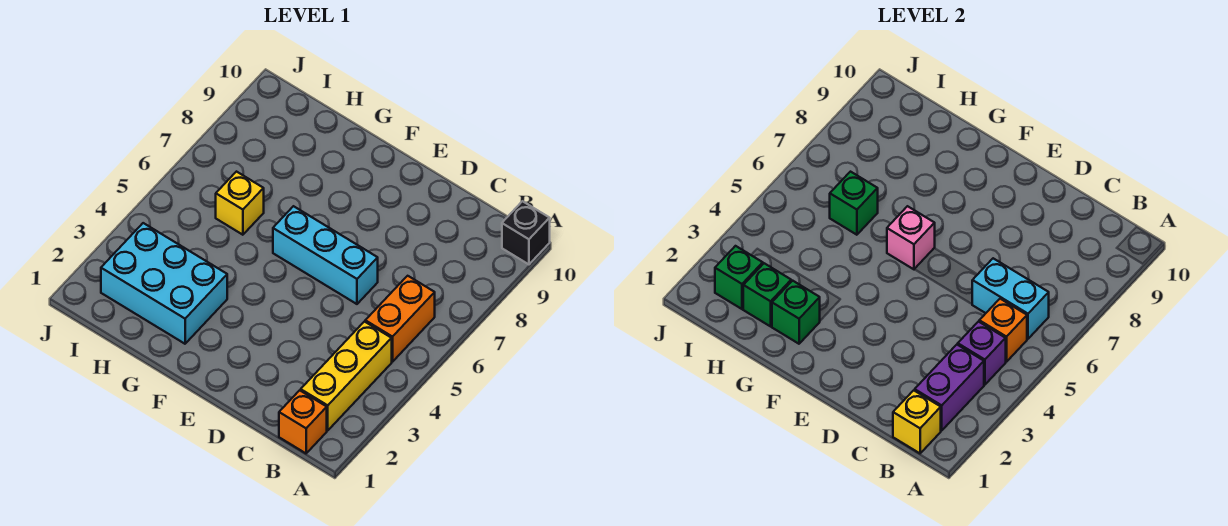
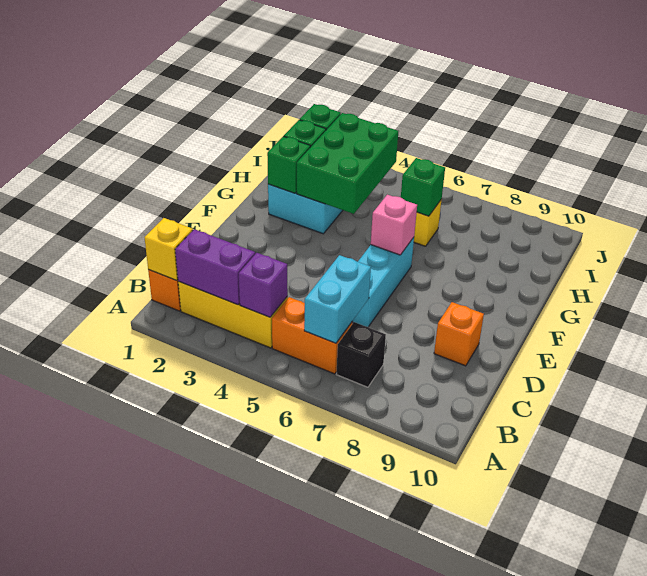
black 1x1 brick [502,201,550,264] -> black 1x1 brick moved to [336,322,386,387]
orange 1x1 brick [979,299,1027,362] -> orange 1x1 brick moved to [434,302,484,366]
none -> green 2x3 brick [297,113,398,214]

